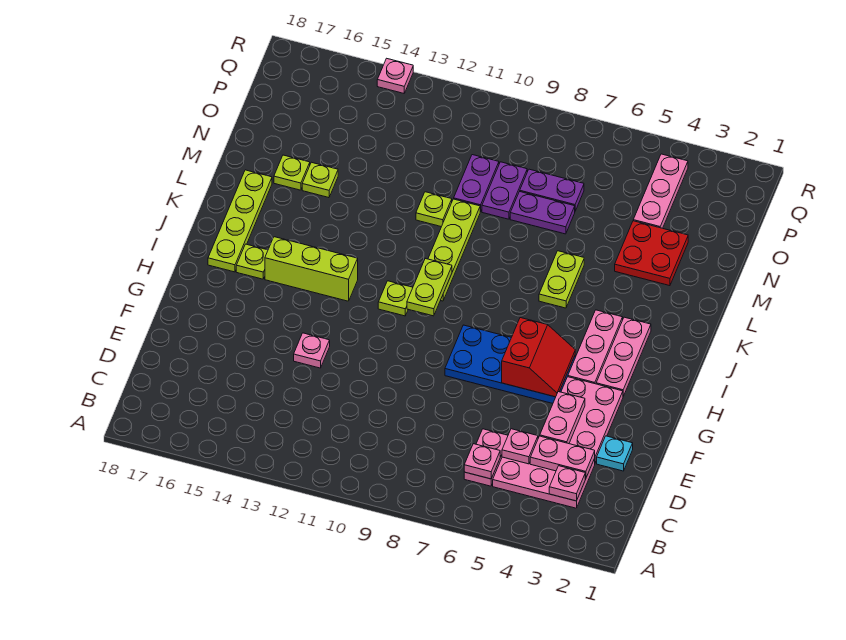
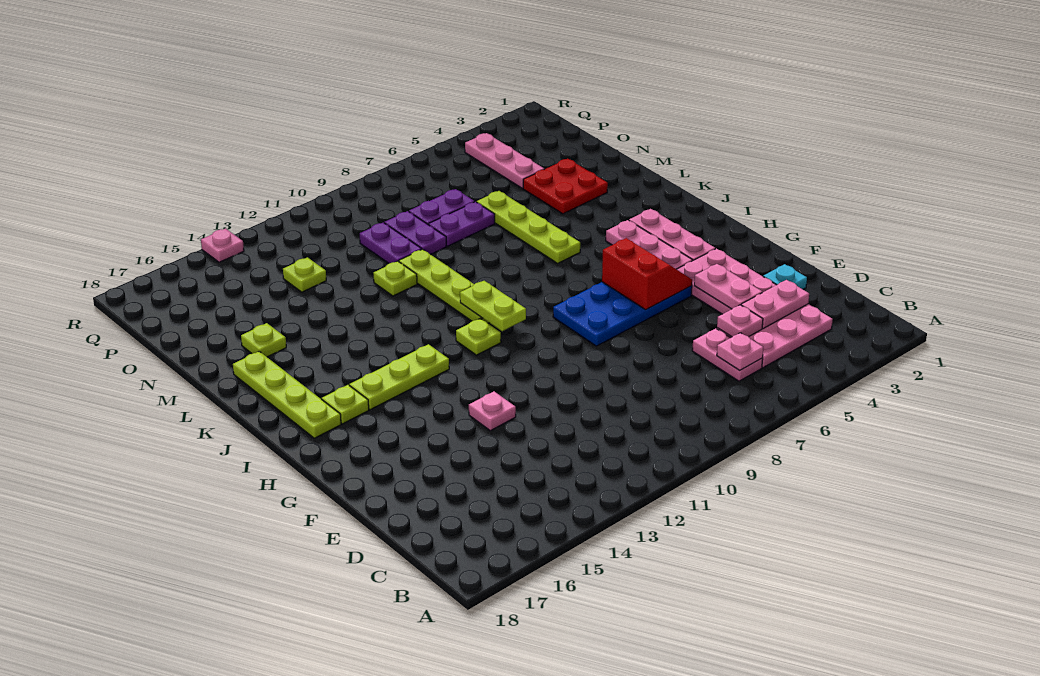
pink 1x1 plate [549,466,585,501] -> none
lime 1x3 brick [265,237,358,301] -> lime 1x3 plate [349,344,449,410]
lime 1x2 plate [539,251,584,308] -> lime 1x4 plate [477,191,580,263]
lime 1x1 plate [302,162,338,198] -> lime 1x1 plate moved to [283,257,326,292]

